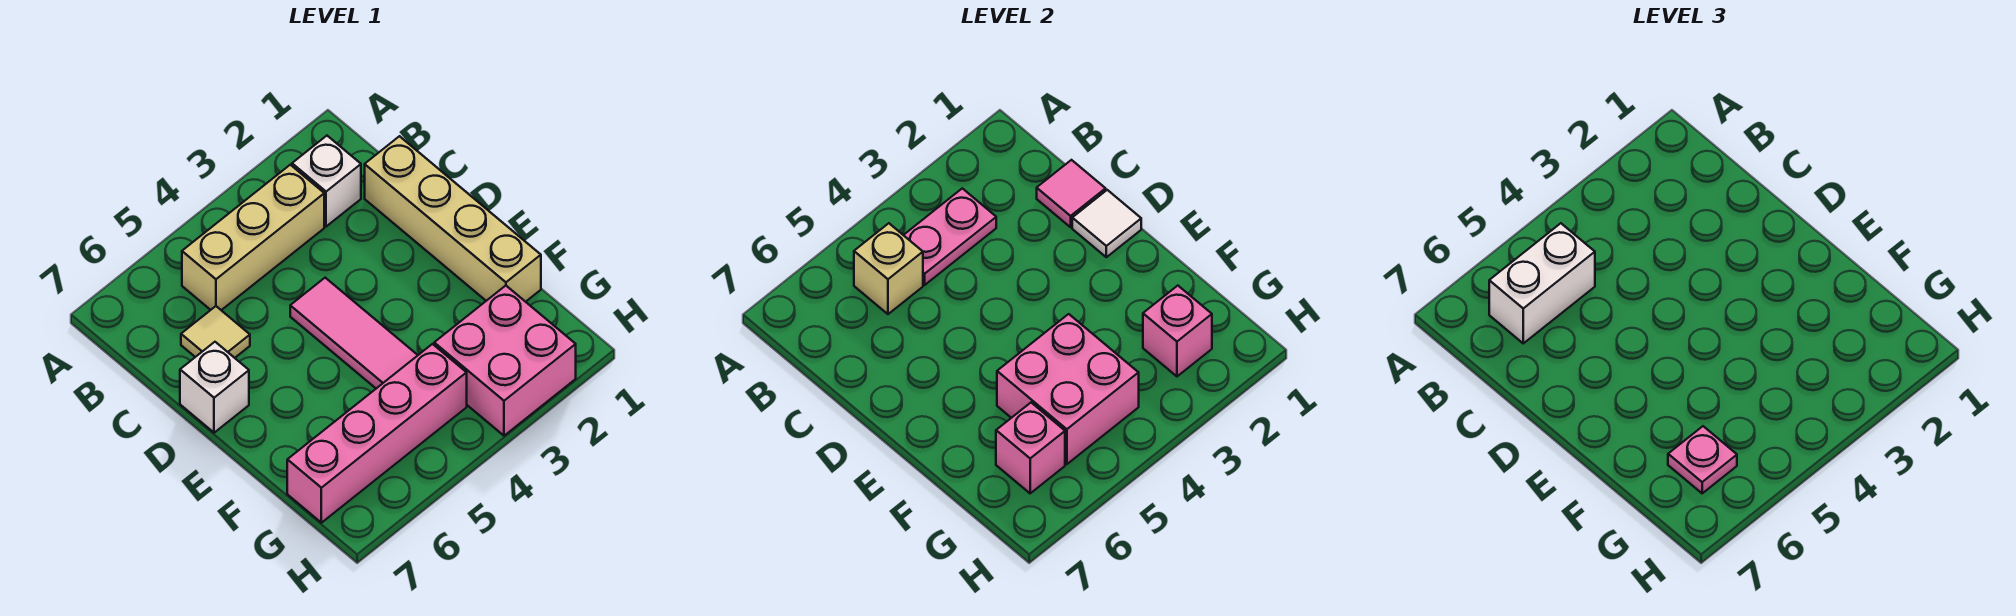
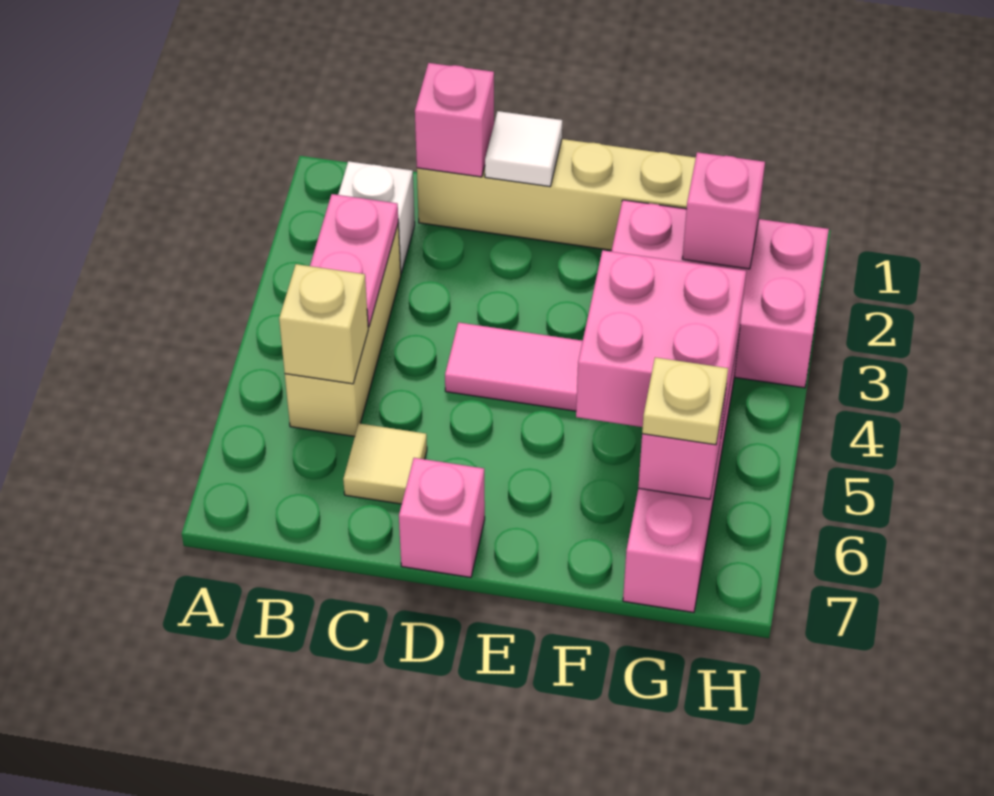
white 1x2 brick [1489,223,1595,343] -> none
pink 1x1 tile [1037,160,1106,227] -> pink 1x1 brick [415,63,494,177]
white 1x1 brick [180,342,249,433] -> pink 1x1 brick [399,458,485,577]
pink 2x2 brick [434,286,576,436] -> pink 2x3 brick [611,200,829,388]
pink 1x1 plate [1668,426,1737,493] -> tan 1x1 plate [642,357,728,445]

